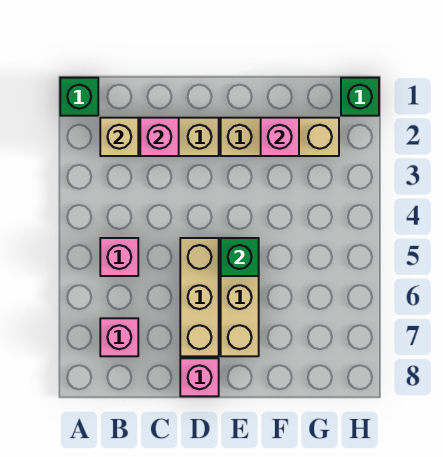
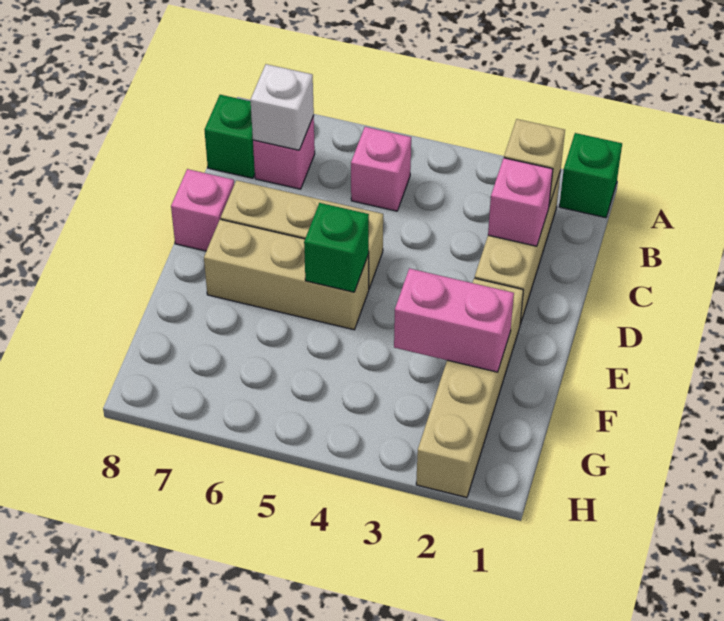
none -> white 1x1 brick [250,64,314,150]
tan 1x3 brick [221,118,339,156] -> tan 1x4 brick [416,278,523,498]
pink 1x1 brick [261,118,299,156] -> pink 1x2 brick [394,268,514,372]
green 1x1 brick [341,78,379,116] -> green 1x1 brick moved to [205,95,255,178]

